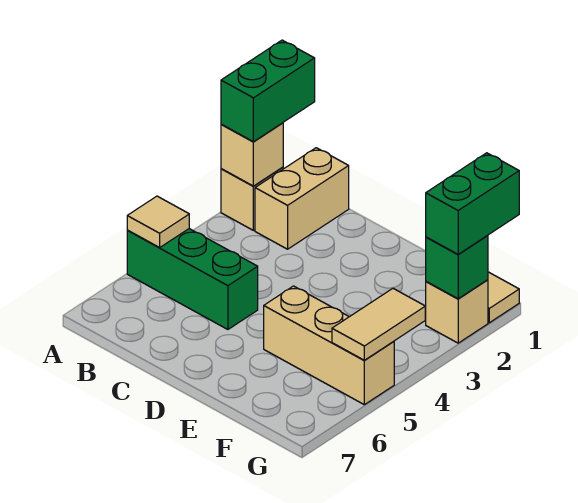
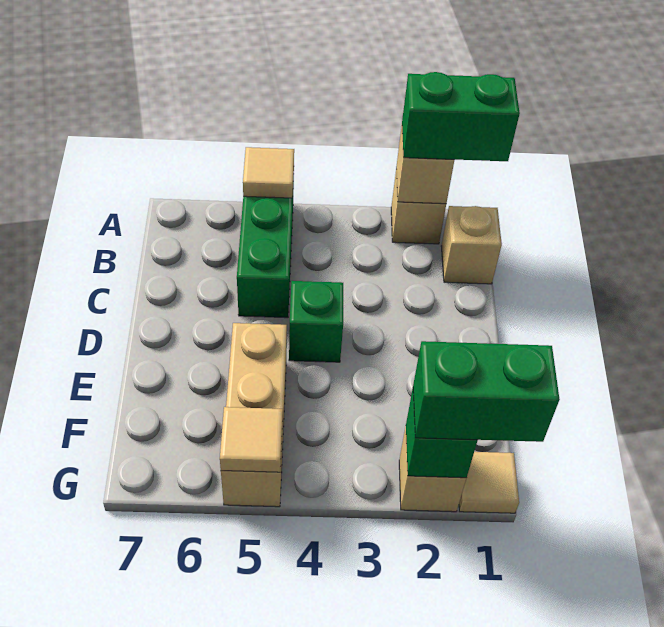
tan 1x2 brick [255,148,349,249] -> tan 1x1 brick [441,206,502,284]
none -> green 1x1 brick [289,281,343,362]
tan 1x2 tile [332,289,425,360] -> tan 1x1 tile [220,407,283,472]

